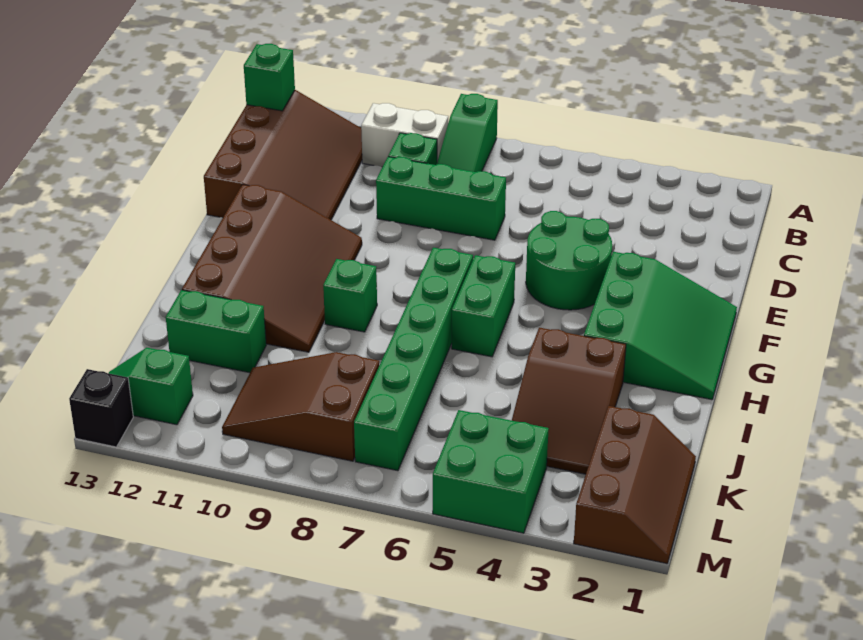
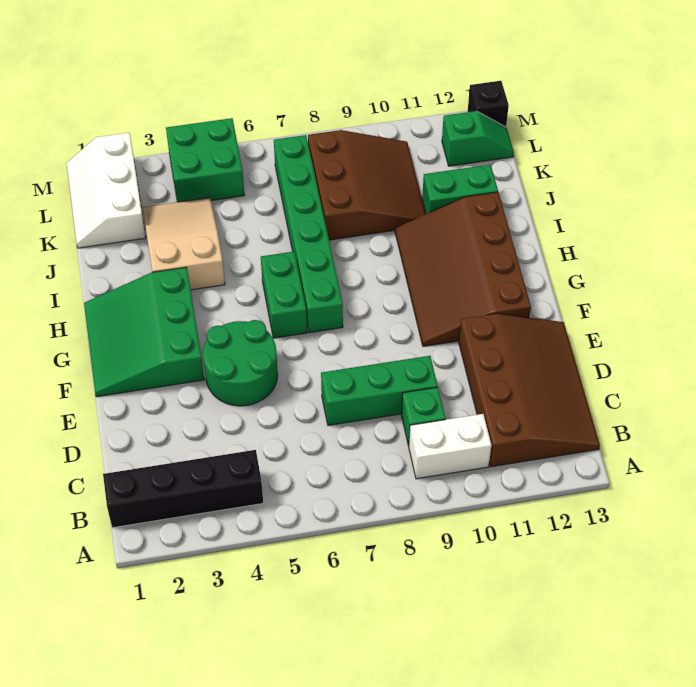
green 1x3 slope [437,94,498,172] -> none
none -> black 1x4 brick [103,450,263,528]
brown 3x4 slope [204,90,362,220] -> brown 3x4 slope turned to [459,313,600,467]
green 1x1 brick [244,44,295,111] -> none
green 1x1 brick [323,259,377,332] -> none
brown 2x3 slope [512,328,626,474] -> tan 2x3 slope [143,198,225,290]
brown 2x3 slope [574,406,696,564] -> white 2x3 slope [67,133,146,248]
brown 2x3 slope [222,352,379,461] -> brown 3x3 slope [308,130,426,240]

